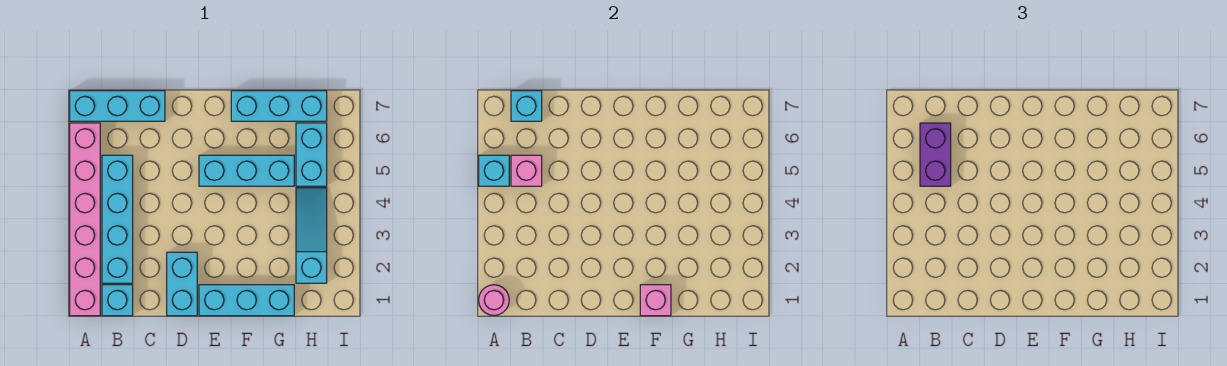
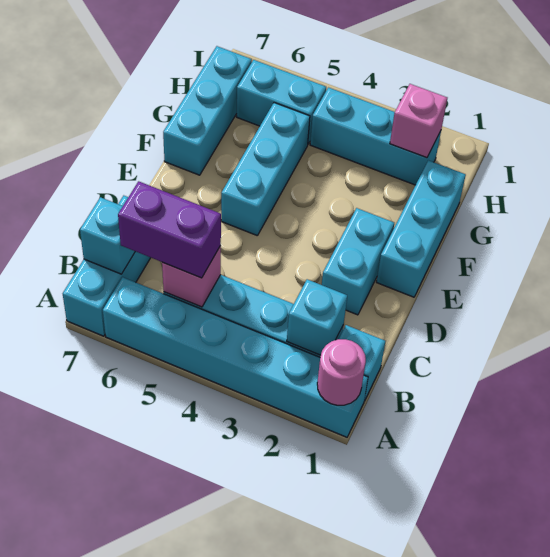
pink 1x6 brick [70,123,100,316] -> cyan 1x6 brick [103,277,368,437]
cyan 1x1 brick [479,155,509,186] -> cyan 1x1 brick moved to [287,279,347,355]
cyan 1x2 brick [167,252,197,316] -> cyan 1x2 brick turned to [322,208,394,315]
pink 1x1 brick [640,285,671,316] -> pink 1x1 brick moved to [390,84,447,158]
cyan 1x3 slope [296,188,327,283] -> cyan 1x3 brick [310,88,441,185]

